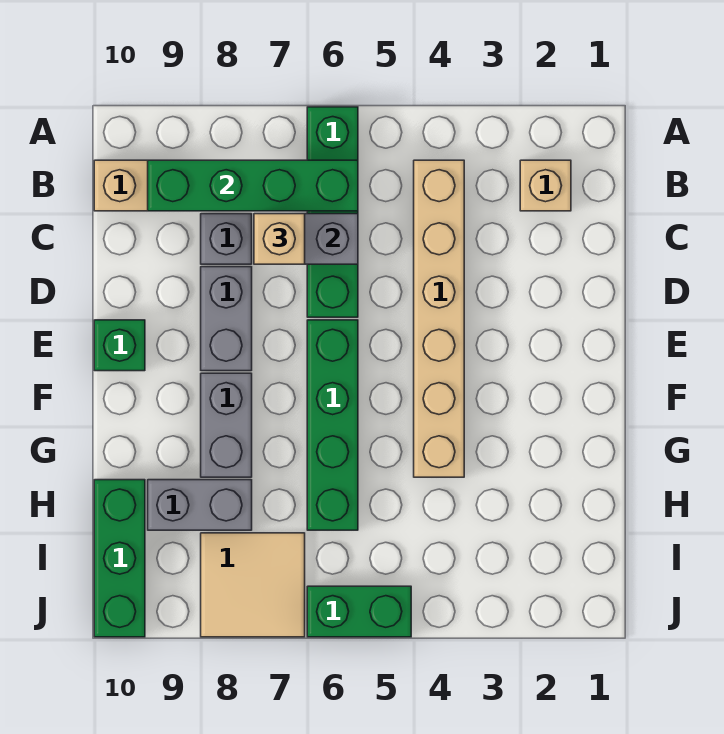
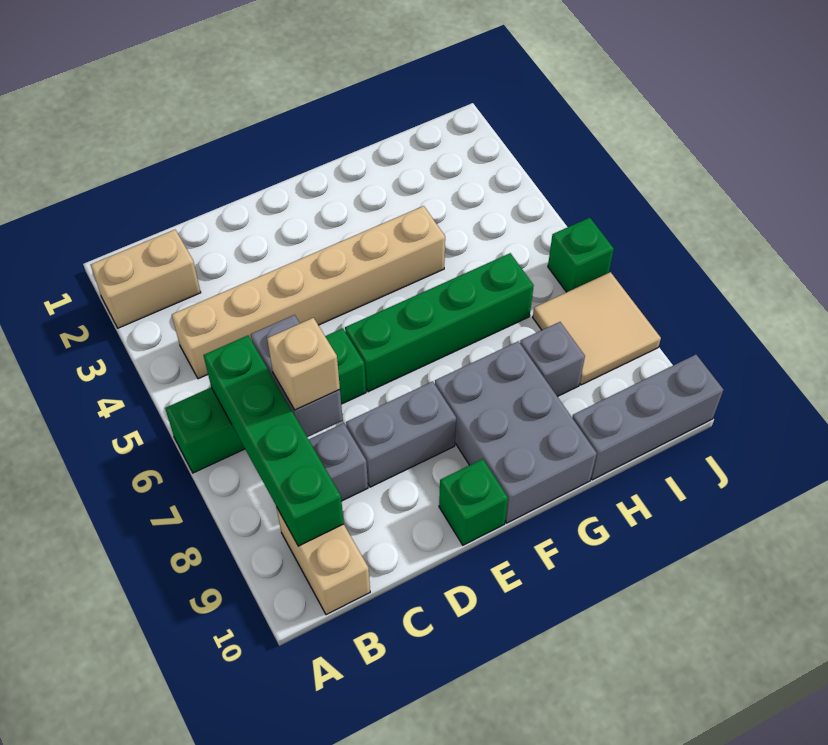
tan 1x1 brick [520,160,571,211] -> tan 1x2 brick [91,230,201,328]
grey 1x2 brick [201,373,252,477] -> grey 2x3 brick [435,341,597,523]
grey 1x2 brick [148,480,252,530] -> grey 1x1 brick [520,322,585,397]
green 1x3 brick [94,480,145,637] -> grey 1x3 brick [572,355,723,480]
green 1x2 brick [307,586,411,637] -> green 1x1 brick [548,218,614,292]

